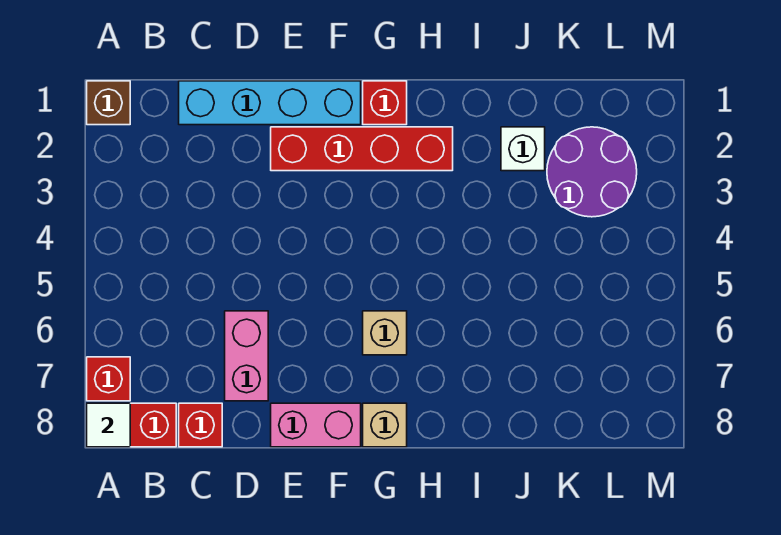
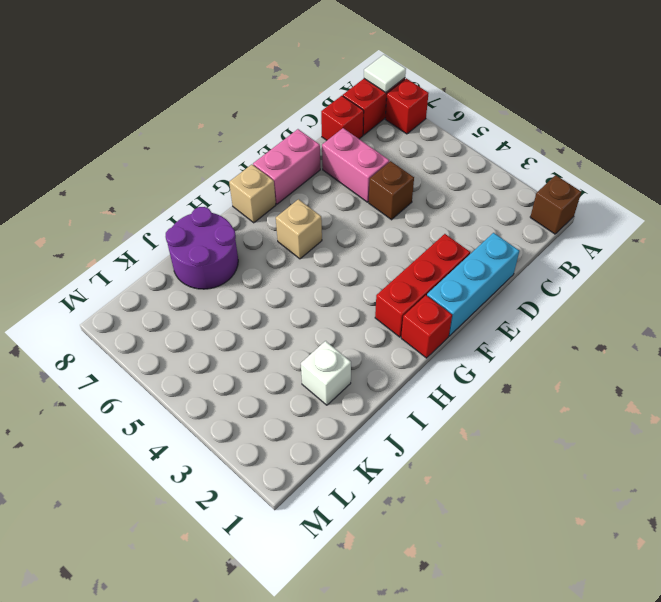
cyan 1x4 brick [179,81,361,125] -> cyan 1x3 brick [427,233,519,336]
none -> brown 1x1 brick [369,161,414,220]
red 1x4 brick [271,127,453,171] -> red 1x3 brick [375,234,470,337]
purple 2x2 round brick [547,127,637,217] -> purple 2x2 round brick moved to [166,207,238,289]

